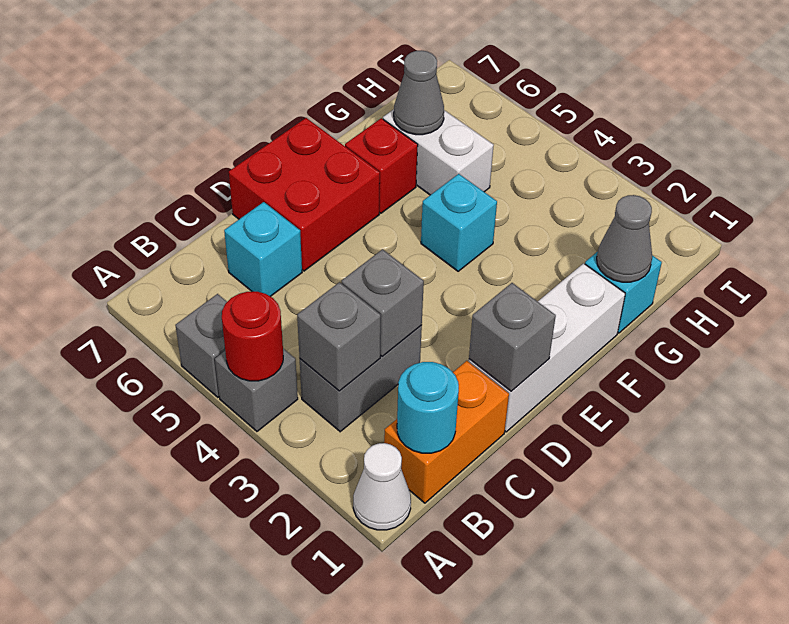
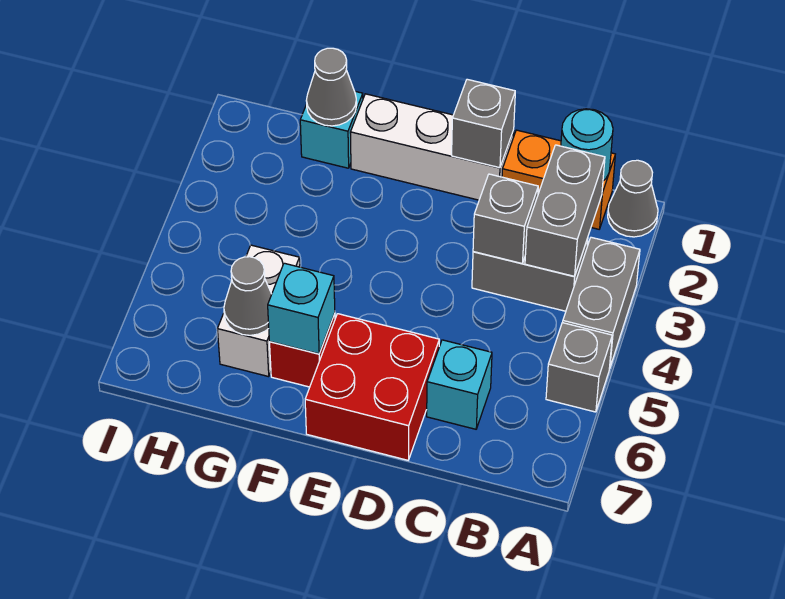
white 1x1 cone [353,443,411,530] -> grey 1x1 cone [608,160,658,237]
grey 1x1 brick [215,349,298,431] -> grey 1x2 brick [563,237,640,367]
red 1x1 round brick [222,292,283,381] -> none
grey 1x1 brick [297,282,381,391] -> grey 1x2 brick [525,145,605,276]
cyan 1x1 brick [421,174,497,271] -> cyan 1x1 brick moved to [268,263,335,354]

